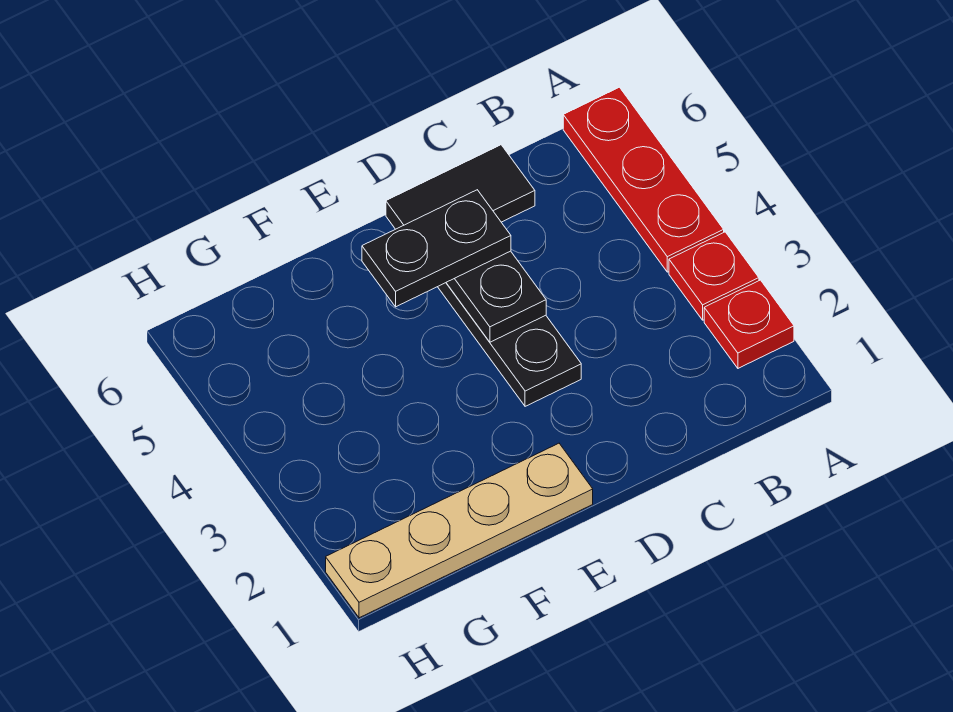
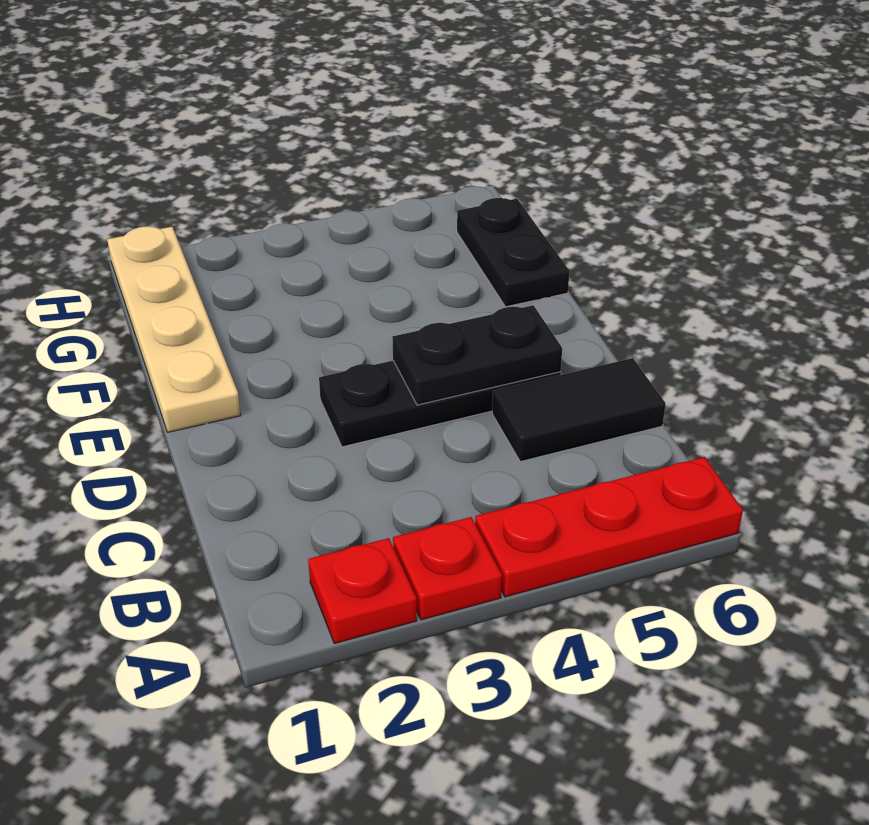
black 1x2 tile [386,145,535,229] -> black 1x2 tile turned to [492,358,666,462]
black 1x2 plate [362,190,511,307] -> black 1x2 plate moved to [457,198,570,307]

